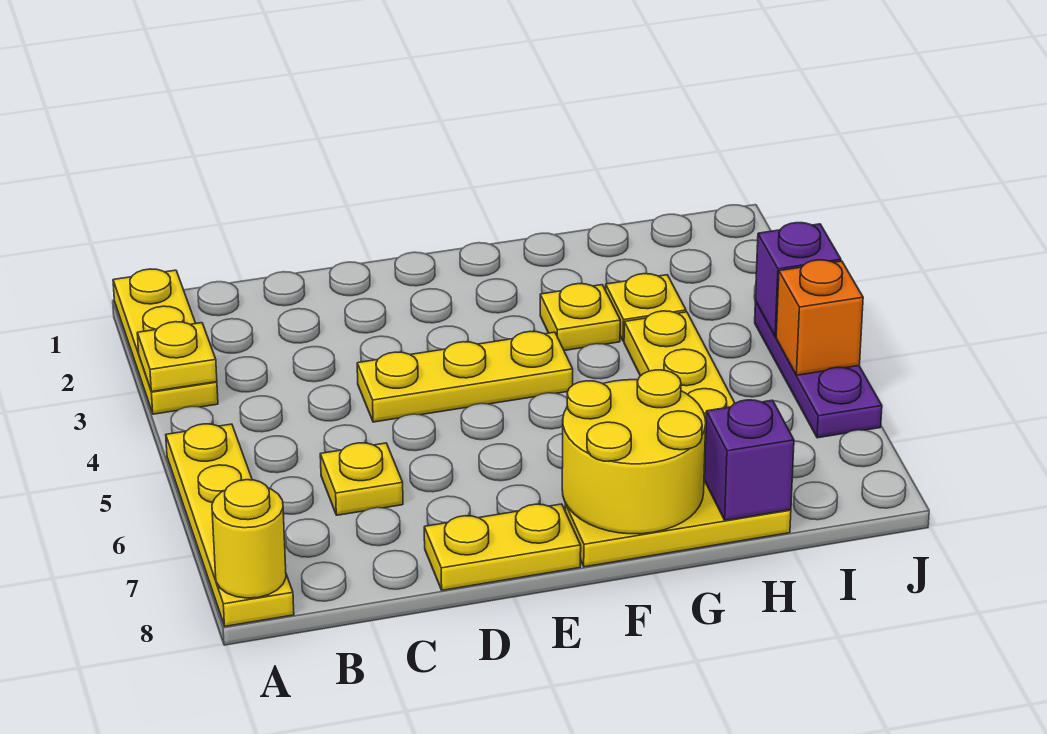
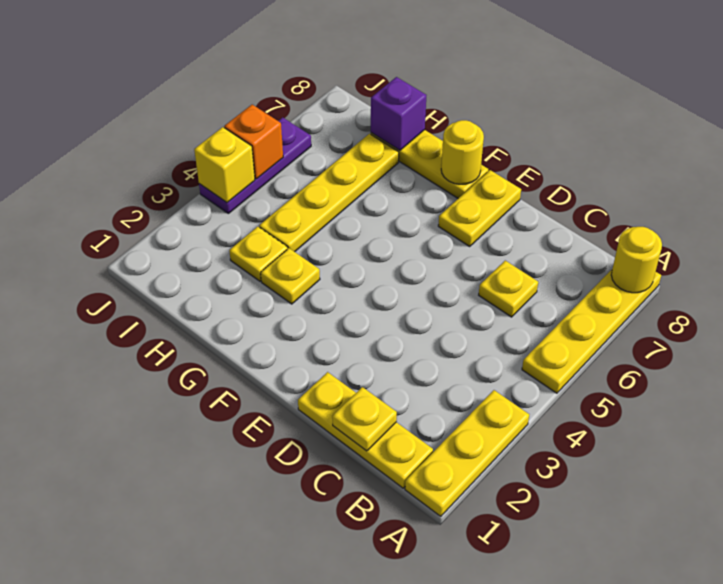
yellow 1x1 plate [137,322,217,392] -> yellow 1x1 plate moved to [332,387,397,451]
yellow 1x3 plate [357,331,573,422] -> yellow 1x3 plate moved to [298,372,433,488]
yellow 1x2 plate [424,504,581,590] -> yellow 1x2 plate turned to [438,170,521,246]
yellow 2x2 round brick [562,370,706,534] -> yellow 1x1 round brick [441,120,484,184]
purple 1x1 brick [755,223,841,337] -> yellow 1x1 brick [194,127,255,202]

